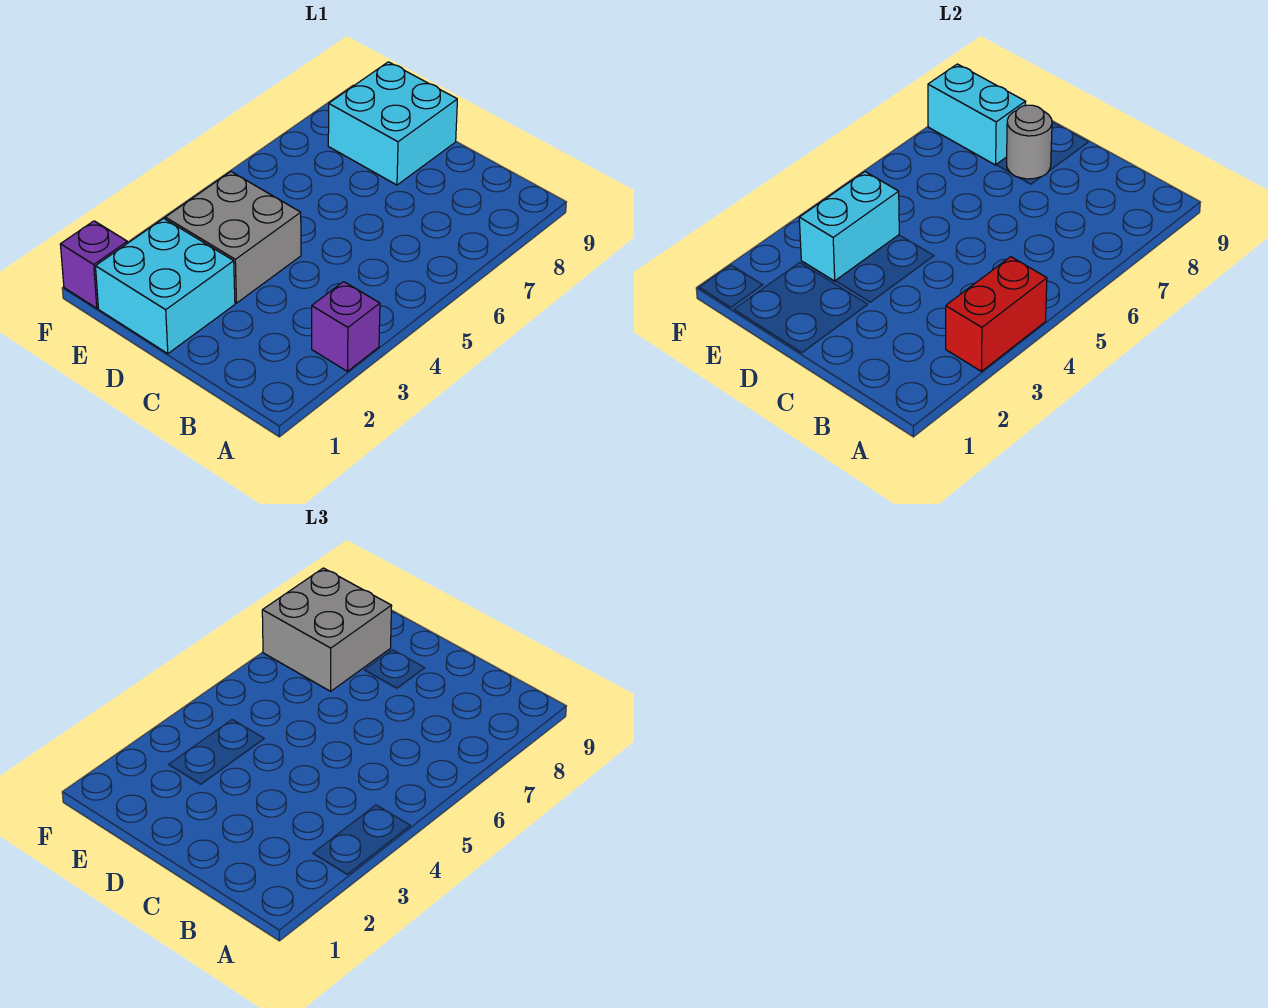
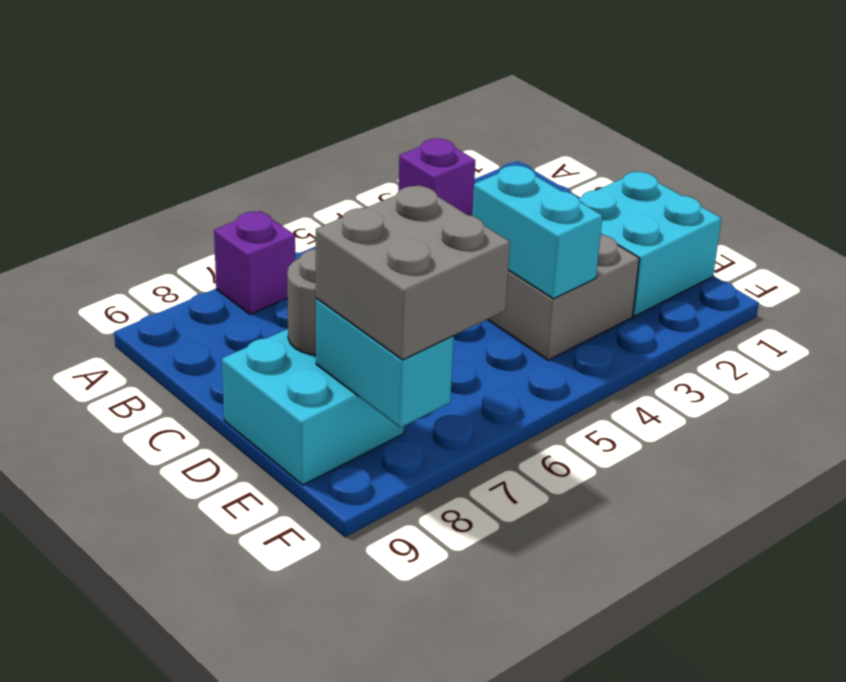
red 1x2 brick [946,257,1047,371] -> none
cyan 1x2 brick [799,172,899,281] -> cyan 1x2 brick turned to [472,165,602,299]
purple 1x1 brick [60,221,127,308] -> purple 1x1 brick moved to [214,211,295,314]

